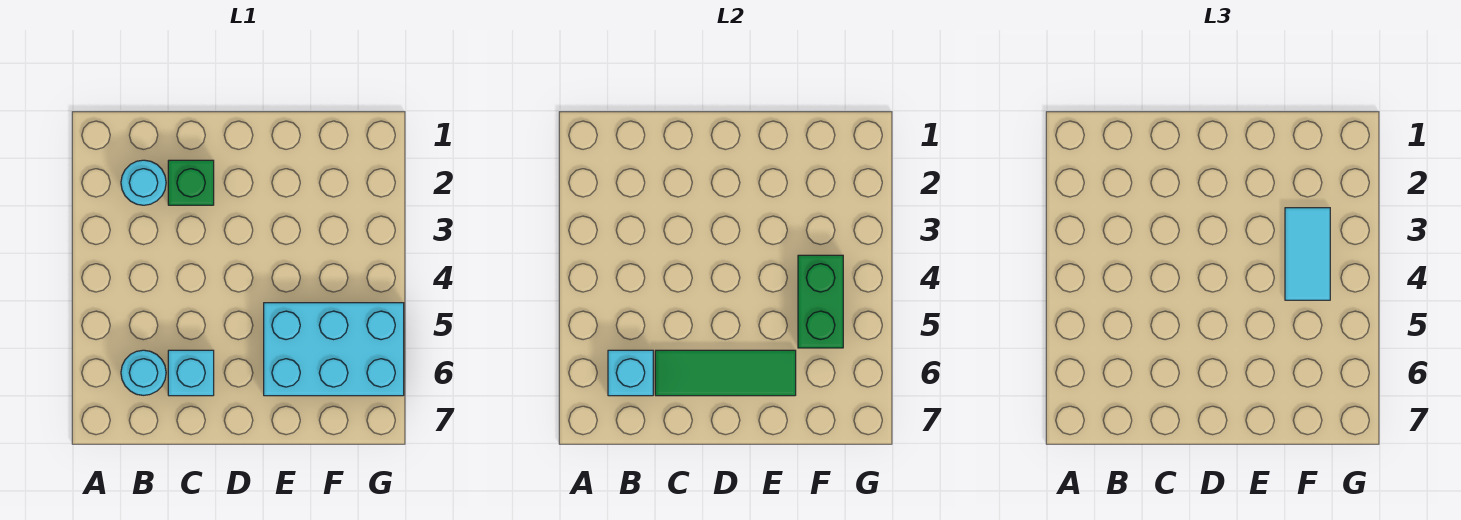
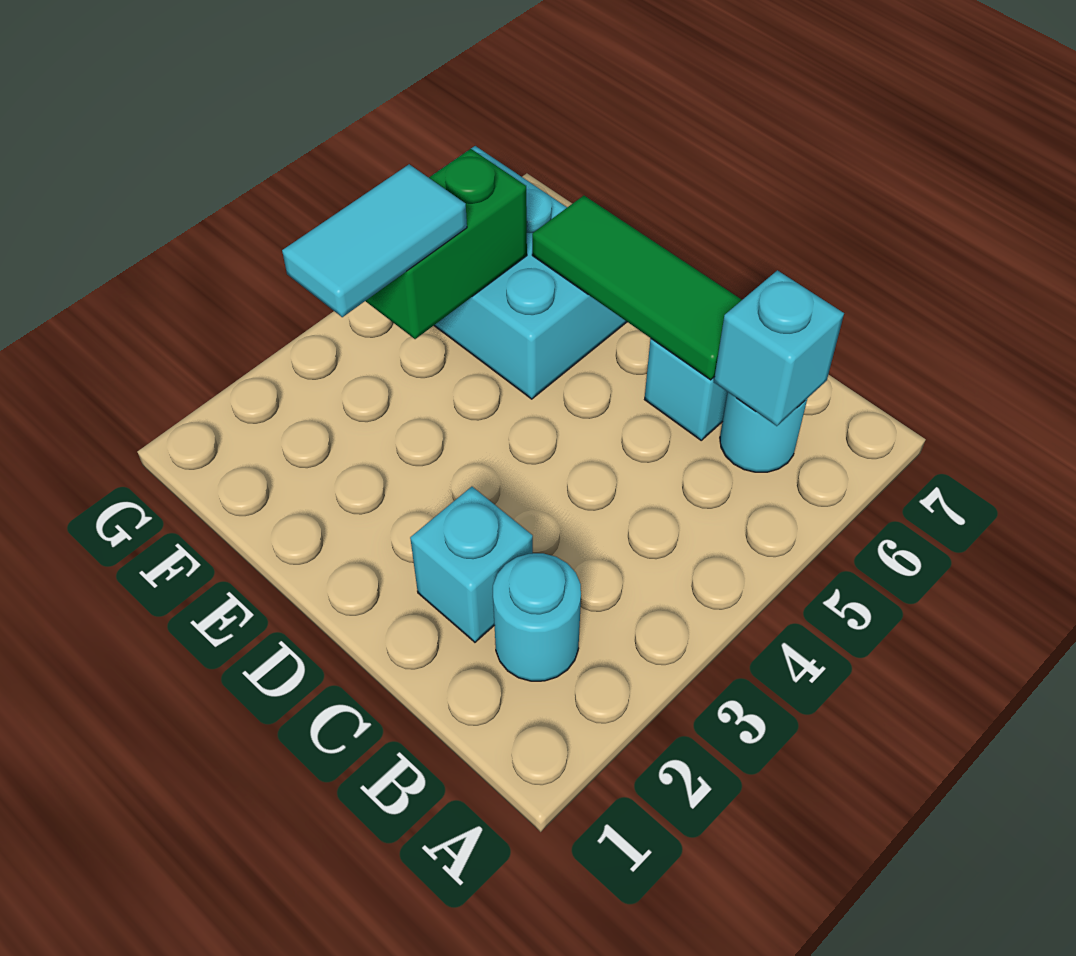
green 1x1 brick [168,160,214,205] -> cyan 1x1 brick [410,487,533,642]

